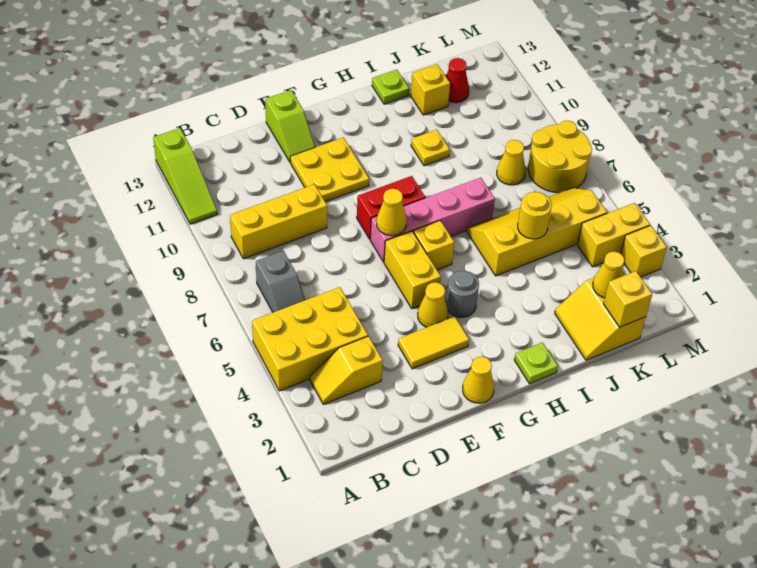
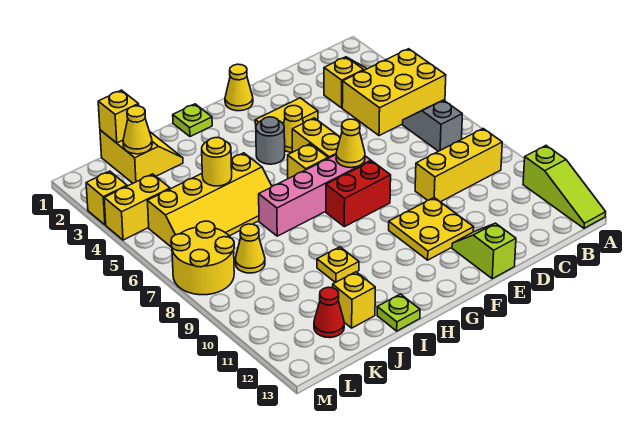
lime 1x3 slope [153,128,217,224] -> lime 1x3 slope turned to [523,146,606,228]

